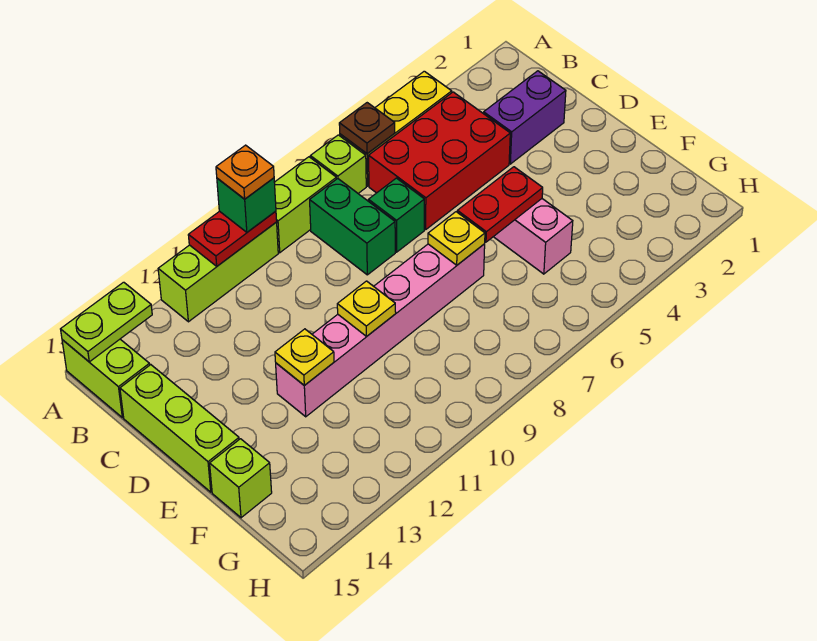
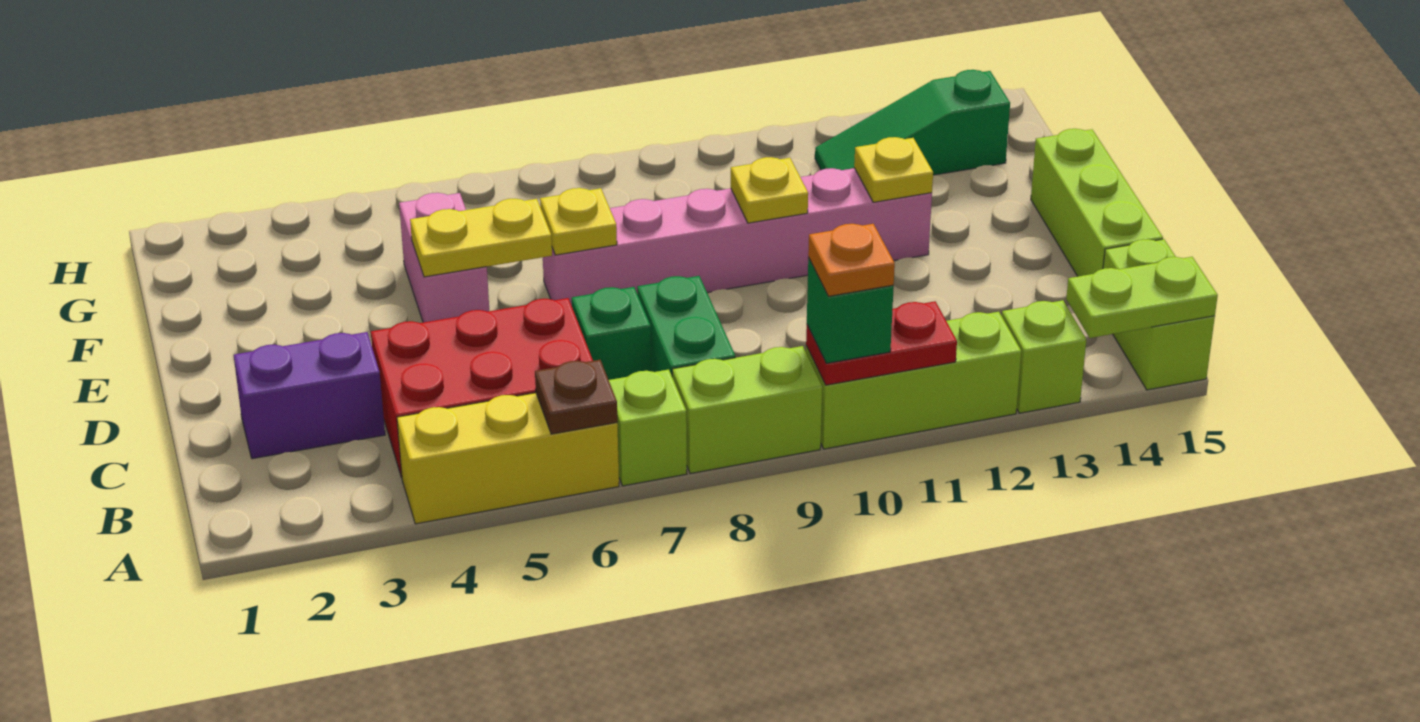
red 1x2 plate [457,167,543,242] -> yellow 1x2 plate [410,199,552,277]
lime 1x1 brick [210,439,272,518] -> lime 1x1 brick moved to [1002,300,1086,413]
none -> green 1x3 slope [815,70,1010,175]

